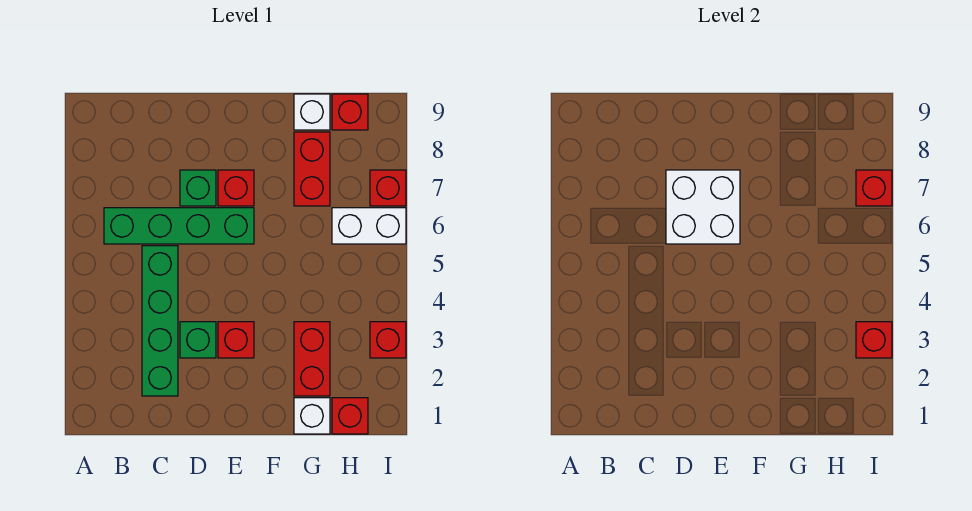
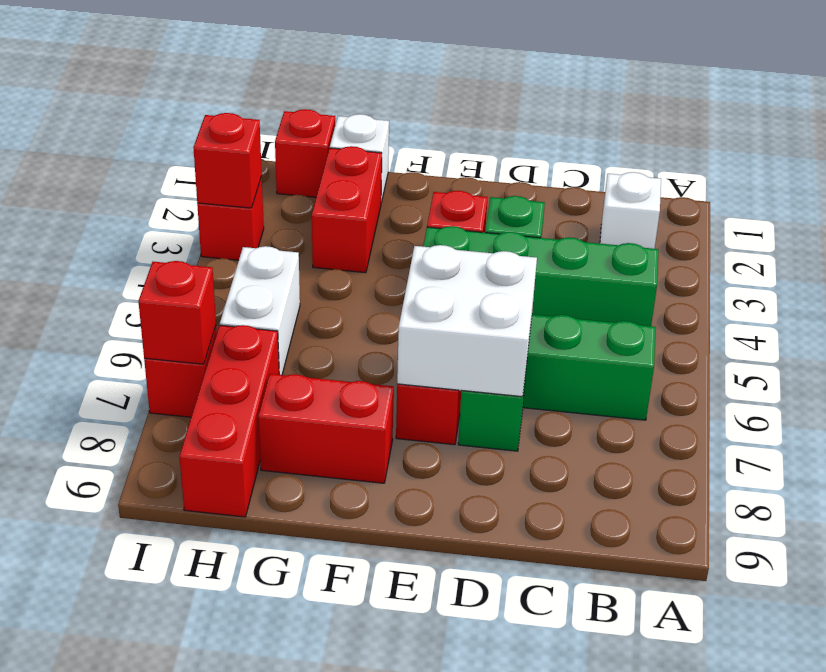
green 1x4 brick [142,246,178,396] -> green 1x4 brick turned to [423,226,658,326]
red 1x2 brick [294,132,330,206] -> red 1x2 brick turned to [258,374,394,483]
white 1x1 brick [294,94,330,130] -> white 1x1 brick moved to [600,172,661,249]
white 1x2 brick [332,208,406,244] -> white 1x2 brick turned to [220,246,300,375]
red 1x1 brick [332,94,368,130] -> red 1x3 brick [179,325,279,517]

